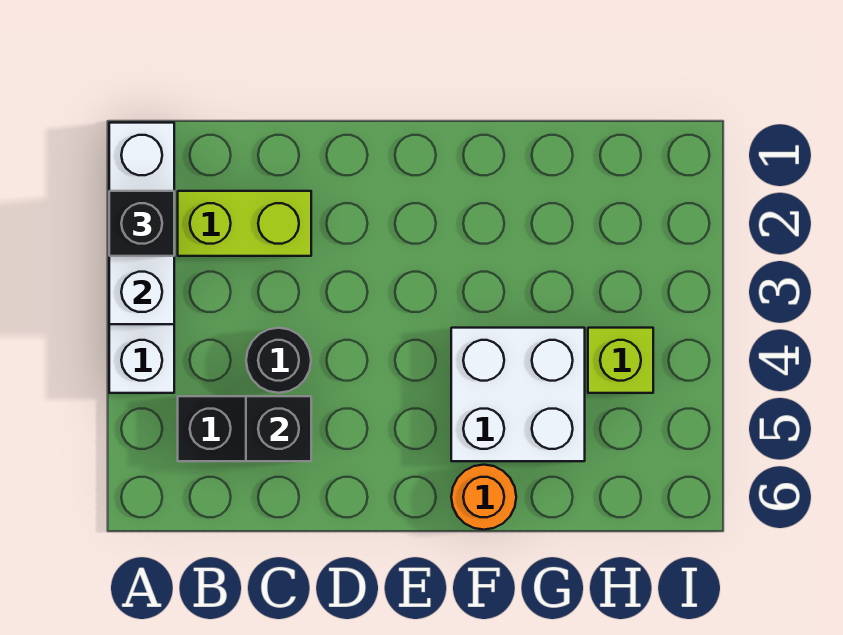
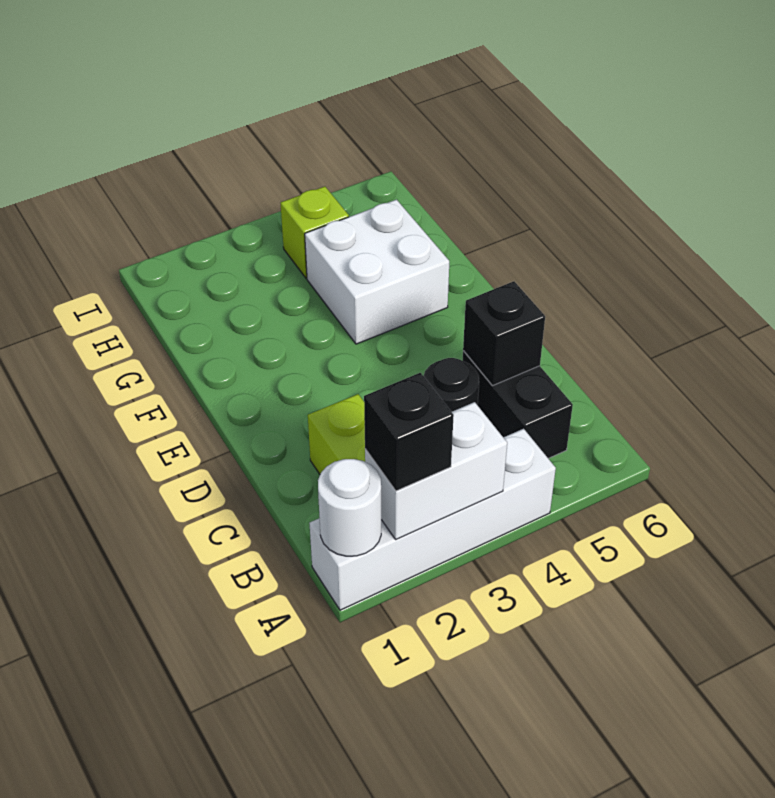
none -> white 1x1 round brick [318,459,381,556]
orange 1x1 round brick [451,465,516,530] -> none

